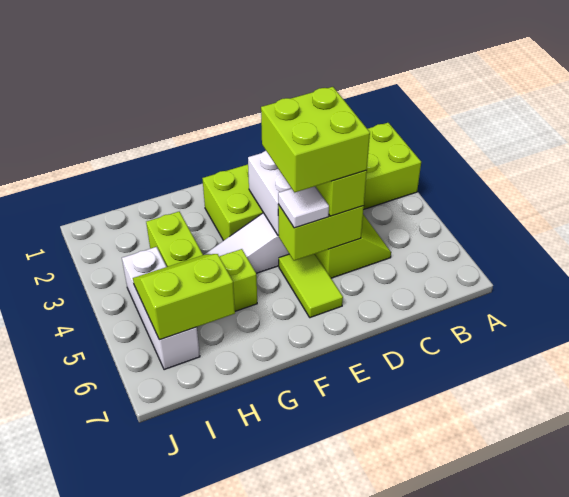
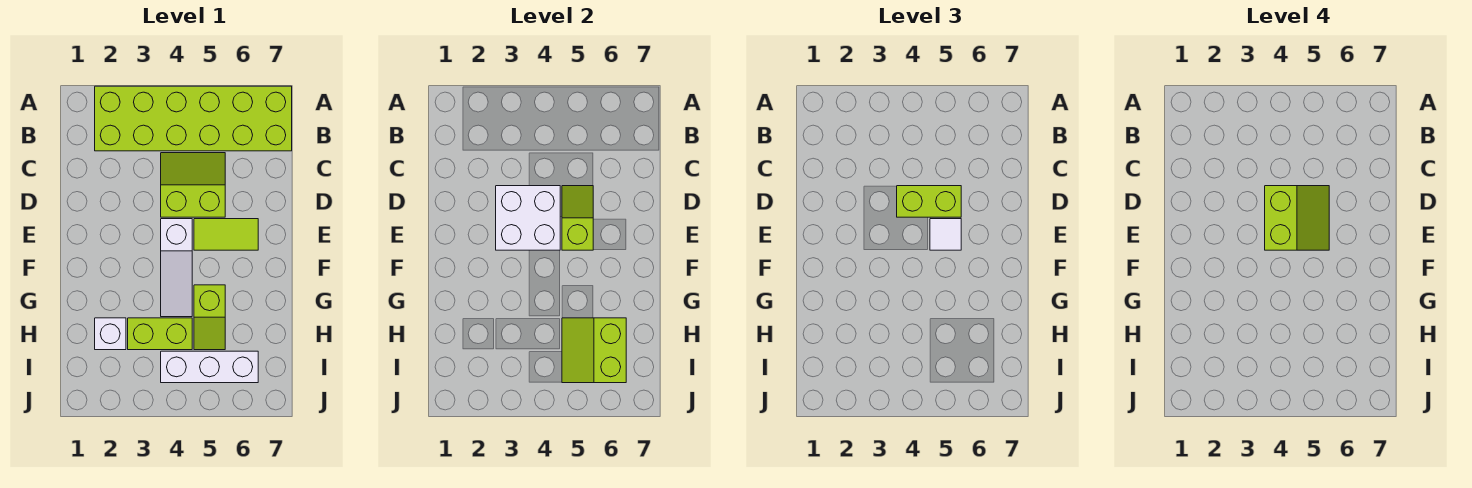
lime 2x6 brick [202,123,421,241] -> lime 2x6 brick turned to [95,86,292,151]
lime 2x2 brick [261,87,370,192] -> lime 2x2 slope [1265,186,1329,250]
lime 1x2 brick [278,204,364,261] -> lime 1x2 slope [562,186,593,250]
none -> white 1x1 brick [95,318,126,350]

